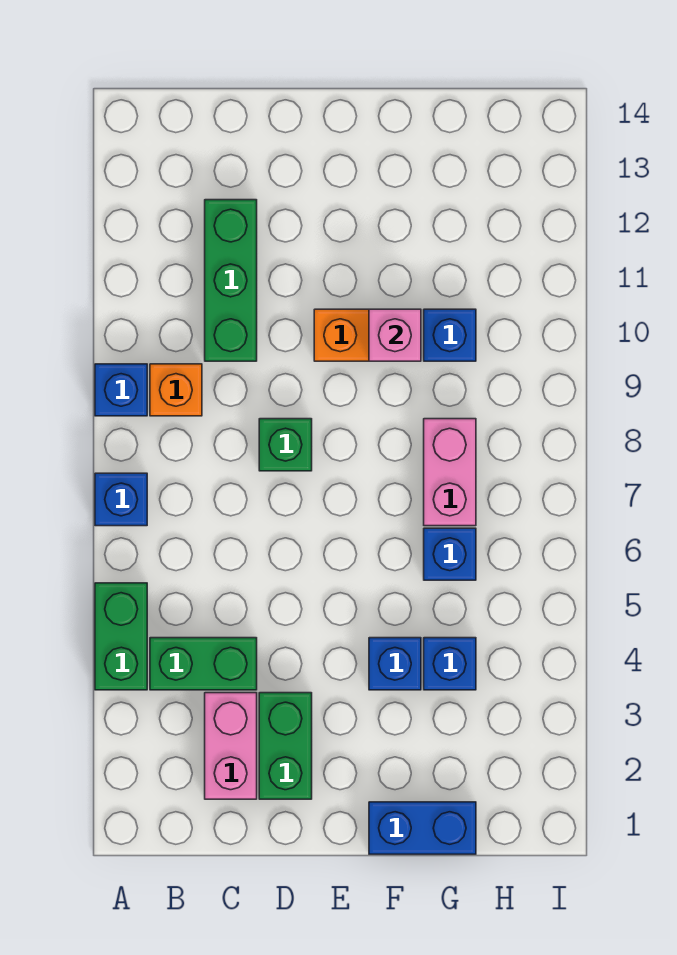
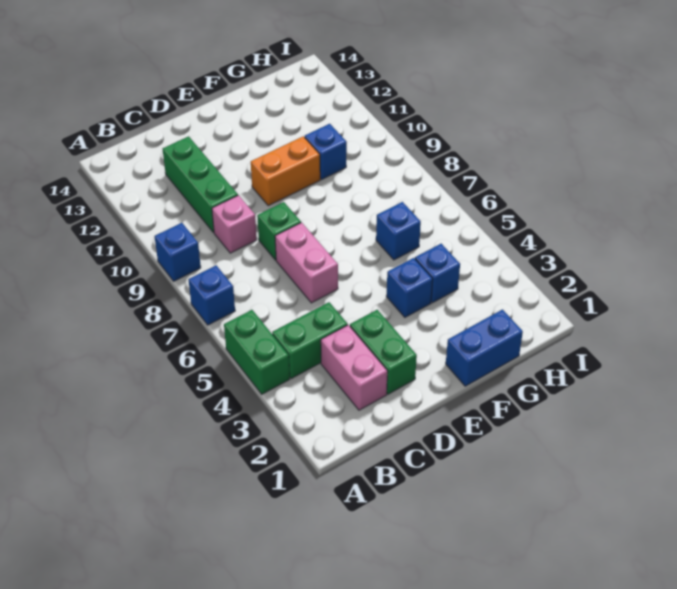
orange 1x1 brick [150,364,202,416] -> none
pink 1x1 brick [369,309,421,361] -> pink 1x1 brick moved to [212,195,257,253]
pink 1x2 brick [424,419,476,526] -> pink 1x2 brick moved to [275,223,338,303]

